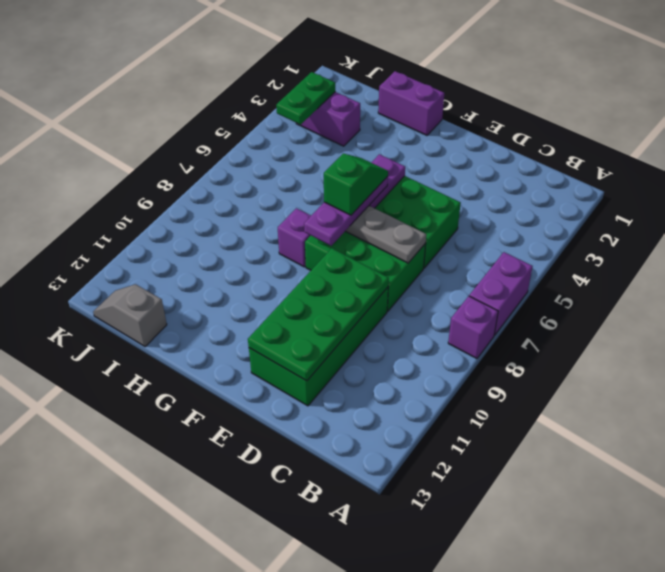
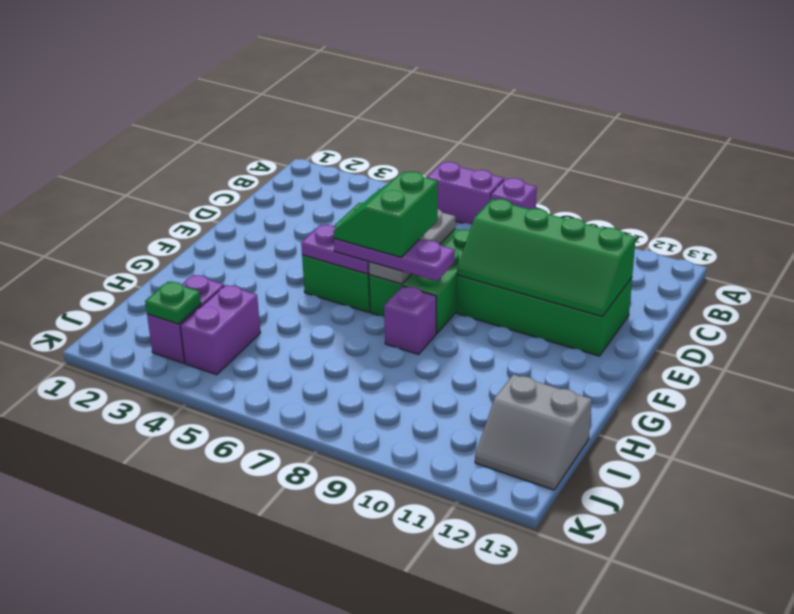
green 2x4 plate [248,248,389,381] -> green 2x4 slope [457,199,636,317]
green 1x2 slope [324,154,388,215] -> green 2x2 slope [333,172,438,257]
purple 1x2 brick [378,71,444,135] -> purple 1x2 brick moved to [180,285,261,375]
grey 1x2 slope [93,284,167,347] -> grey 2x2 slope [475,374,592,490]
green 1x2 plate [276,72,335,125] -> green 1x1 plate [145,281,201,324]

